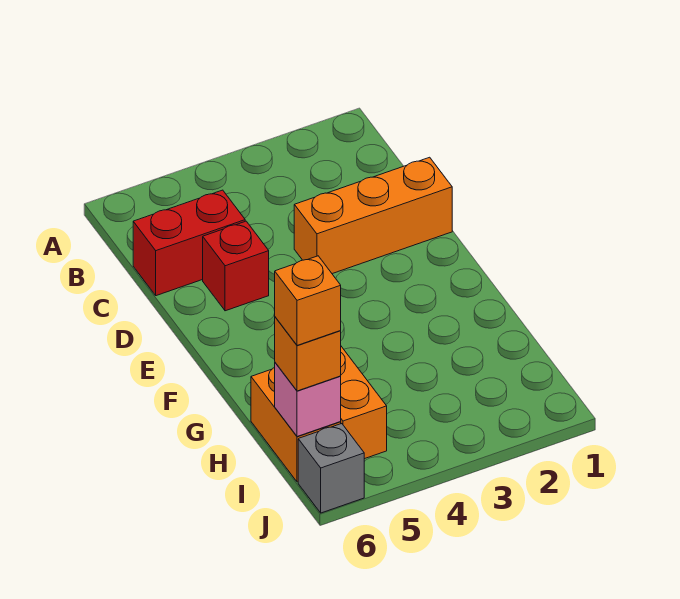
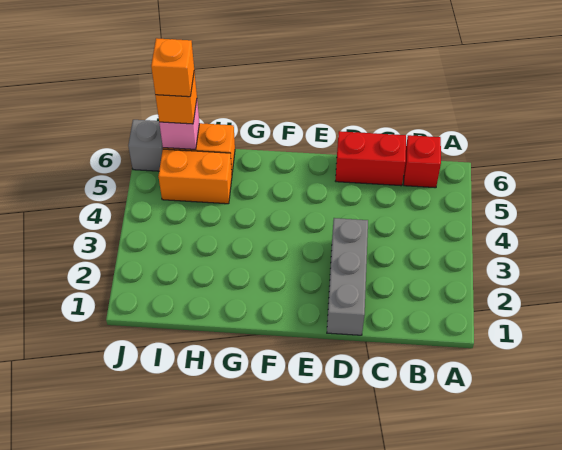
red 1x2 brick [133,190,245,296] -> red 1x2 brick turned to [336,131,406,186]
orange 1x3 brick [294,157,452,274] -> grey 1x3 brick [327,218,368,335]
red 1x1 brick [203,221,269,311] -> red 1x1 brick moved to [404,135,441,188]

